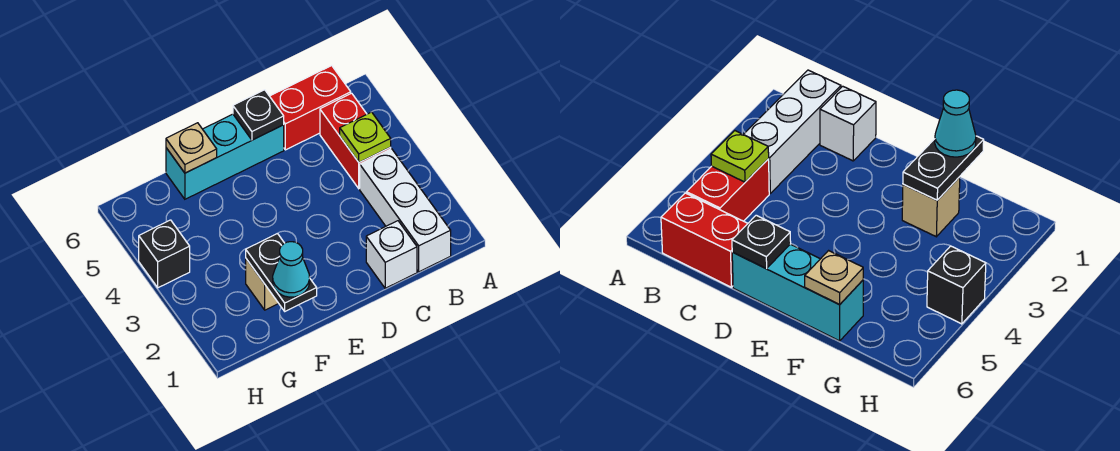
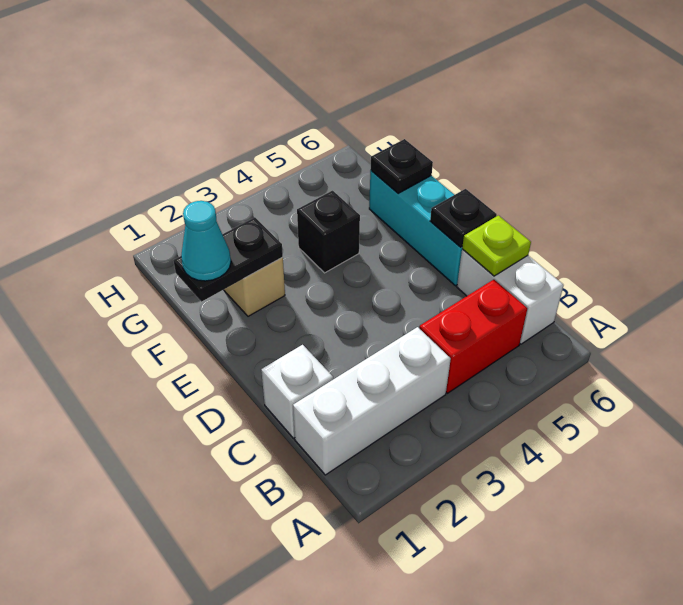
lime 1x1 plate [340,112,391,162] -> lime 1x1 plate moved to [462,215,531,276]
red 1x2 brick [270,66,351,150] -> white 1x2 brick [457,249,564,344]
tan 1x1 plate [166,123,217,173] -> black 1x1 plate [371,139,433,193]
black 1x1 brick [139,220,190,288] -> black 1x1 brick moved to [297,191,360,273]

